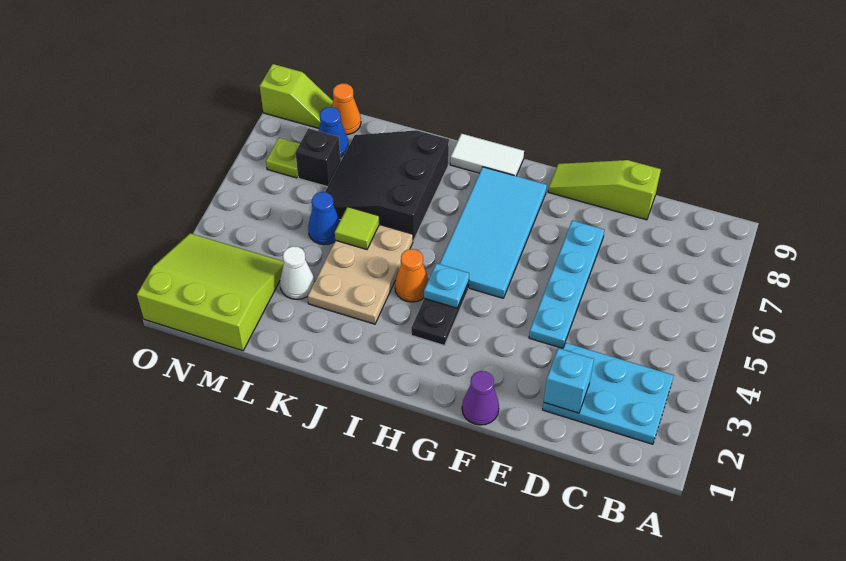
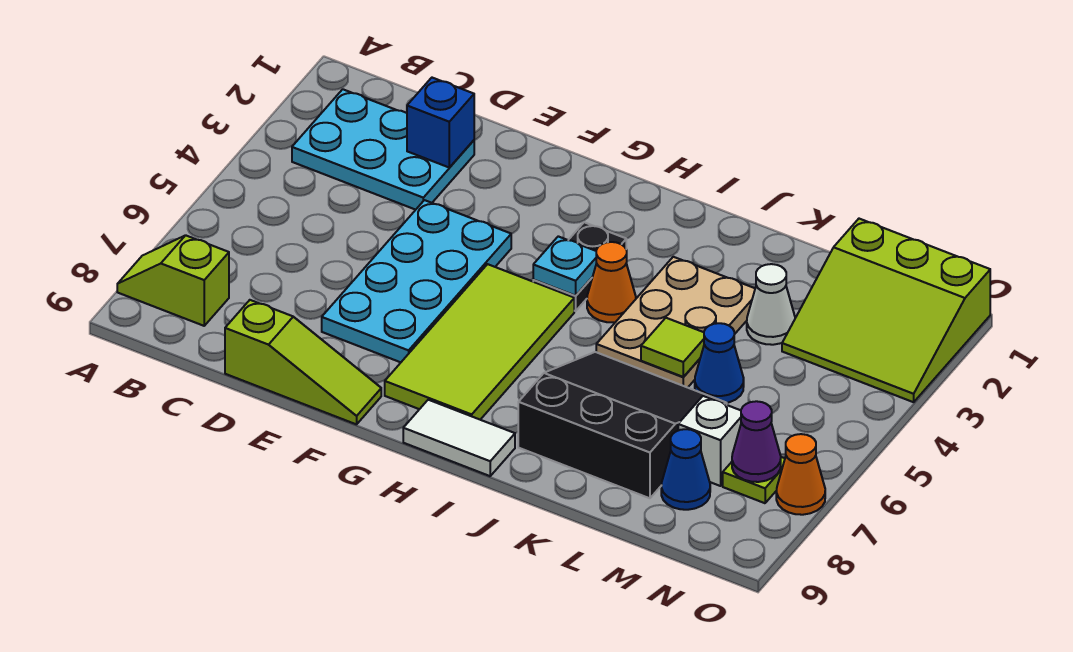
cyan 1x1 brick [544,348,594,413] -> blue 1x1 brick [407,78,474,168]
cyan 1x4 plate [529,220,604,348] -> cyan 2x4 plate [322,200,511,362]
purple 1x1 cone [462,371,499,425] -> purple 1x1 cone moved to [732,401,781,482]
cyan 2x4 tile [440,167,547,298] -> lime 2x4 tile [385,264,574,420]
black 3x3 slope [325,130,449,241] -> black 3x3 slope turned to [518,352,727,498]
black 1x1 brick [295,128,341,187] -> white 1x1 brick [678,396,741,486]
orange 1x1 cone [332,83,361,135] -> orange 1x1 cone moved to [776,434,825,515]
lime 1x2 slope [260,64,333,128] -> lime 1x2 slope moved to [117,235,229,326]

